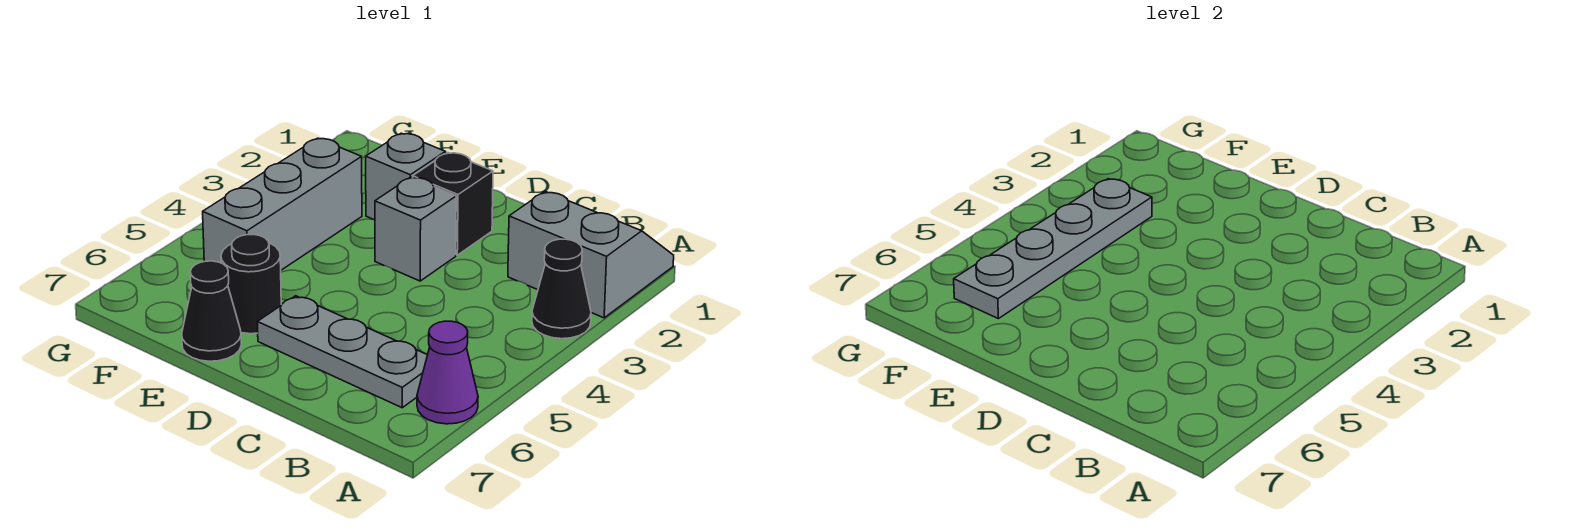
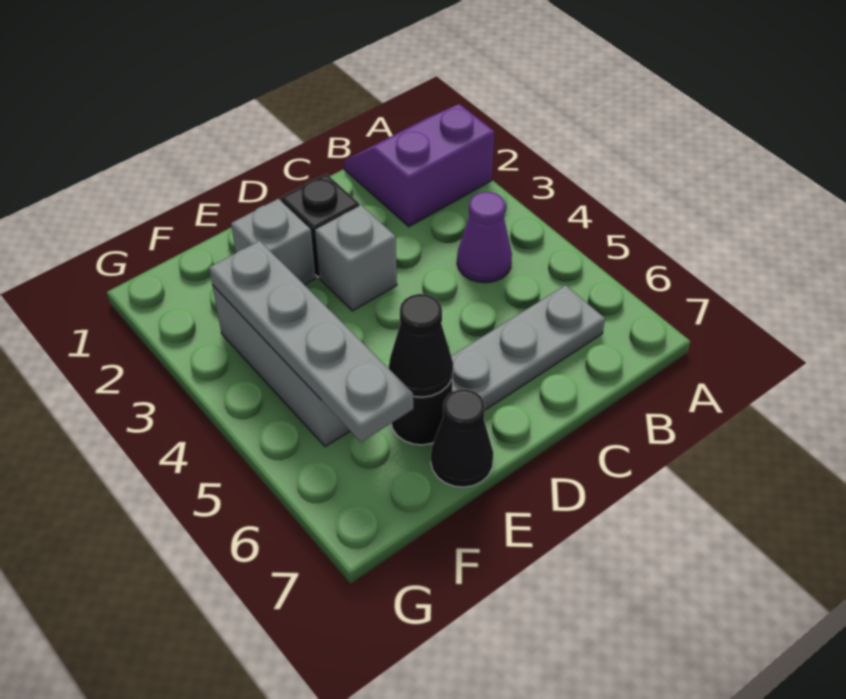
grey 2x2 slope [508,191,674,318] -> purple 2x2 slope [344,104,494,227]
black 1x1 cone [532,239,591,339] -> black 1x1 cone moved to [389,294,453,397]
purple 1x1 cone [417,321,478,424] -> purple 1x1 cone moved to [457,192,512,283]

